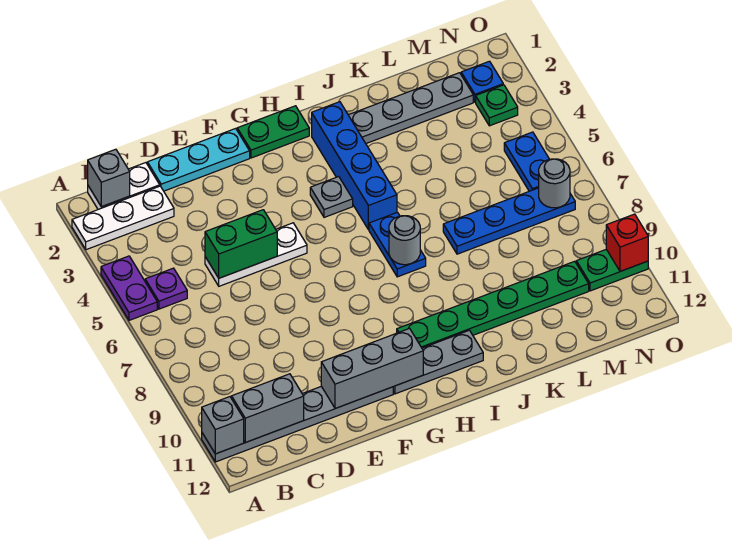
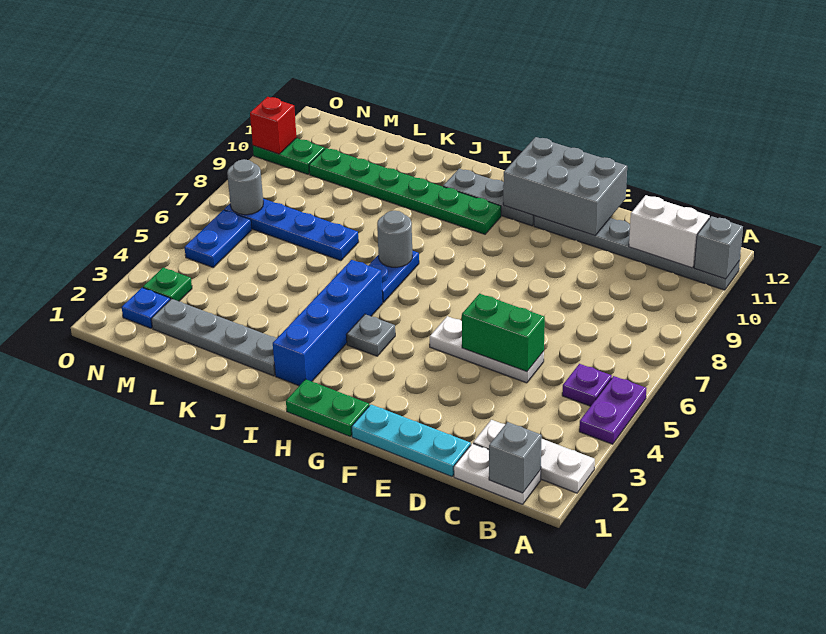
grey 1x2 brick [232,374,304,443] -> white 1x2 brick [629,195,710,268]
grey 1x3 brick [321,329,423,409] -> grey 2x3 brick [503,137,627,236]

